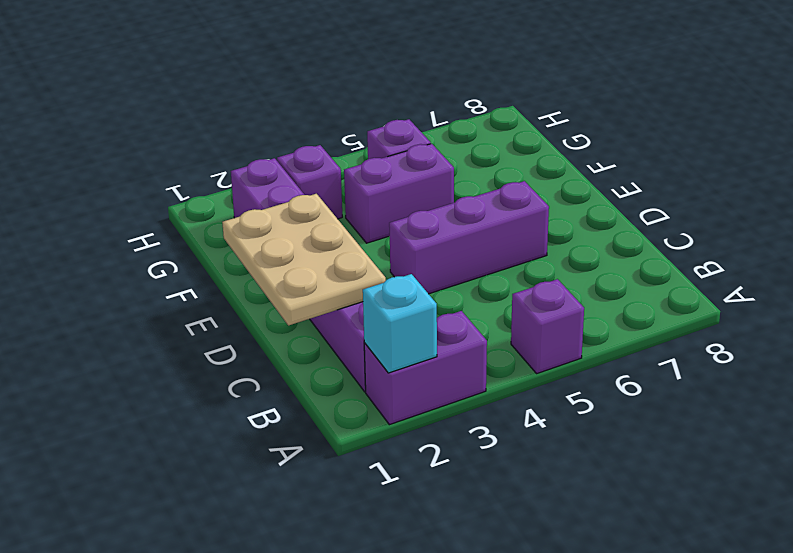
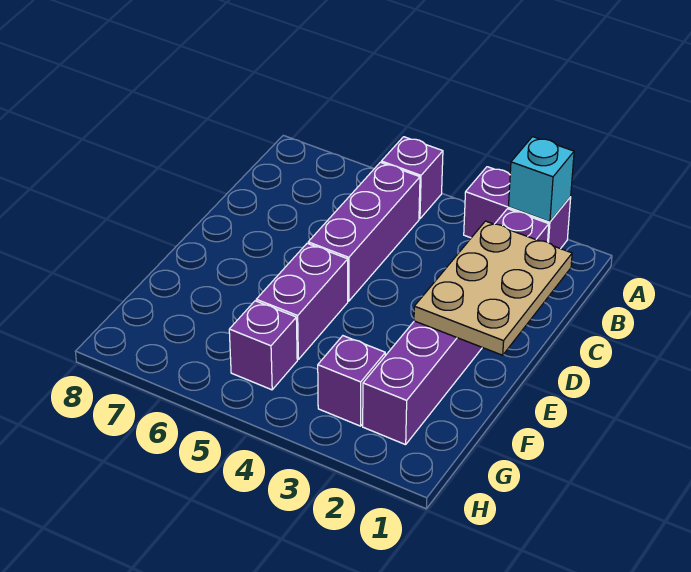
purple 1x3 brick [389,181,549,294] -> purple 1x3 brick turned to [308,162,420,301]
purple 1x2 brick [344,144,454,243] -> purple 1x2 brick turned to [256,243,348,359]

